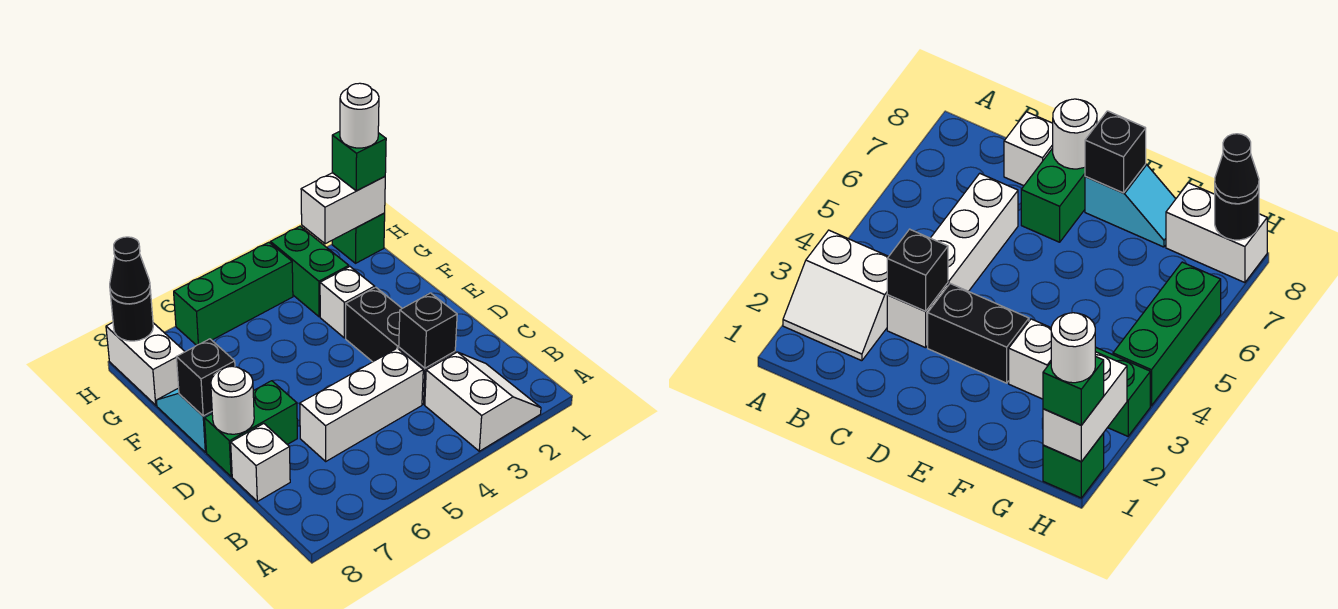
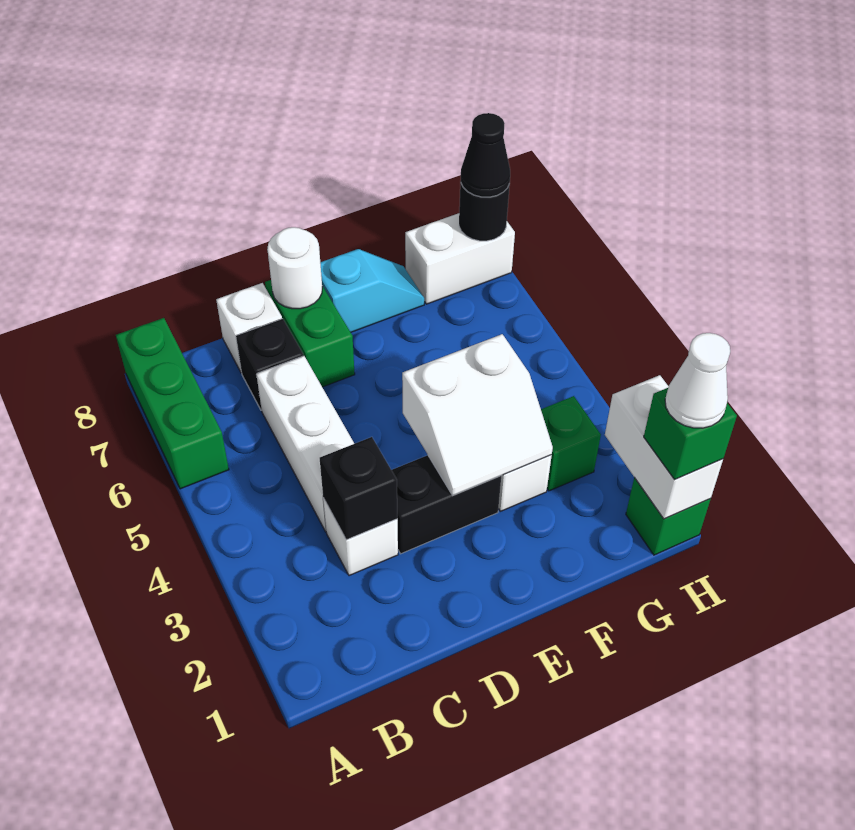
white 2x2 slope [425,352,541,451] -> white 2x2 slope moved to [402,334,553,495]
black 1x1 brick [176,339,235,416] -> black 1x1 brick moved to [236,319,303,410]
green 1x2 brick [270,226,349,317] -> green 1x1 brick [541,396,601,491]
white 1x1 round brick [340,83,379,148] -> white 1x1 cone [665,333,730,428]
green 1x3 brick [174,242,293,345] -> green 1x3 brick moved to [116,318,229,489]

